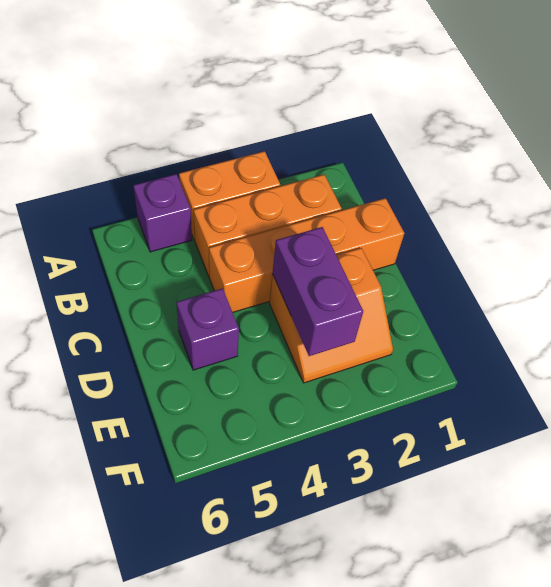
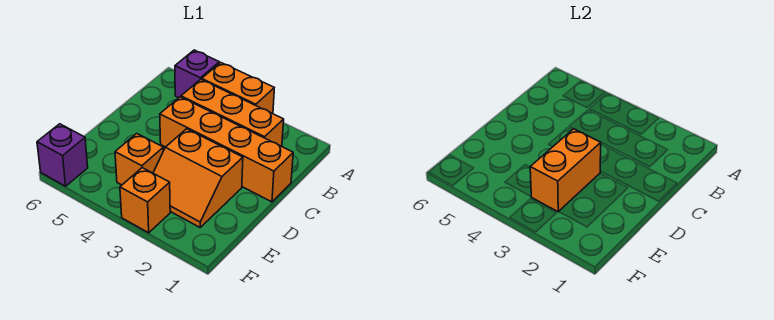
purple 1x2 brick [273,227,363,356] -> orange 1x2 brick [530,129,601,212]
purple 1x1 brick [177,288,239,370] -> purple 1x1 brick moved to [37,124,88,186]
none -> orange 1x1 brick [115,134,163,185]
none -> orange 1x1 brick [120,168,170,233]

